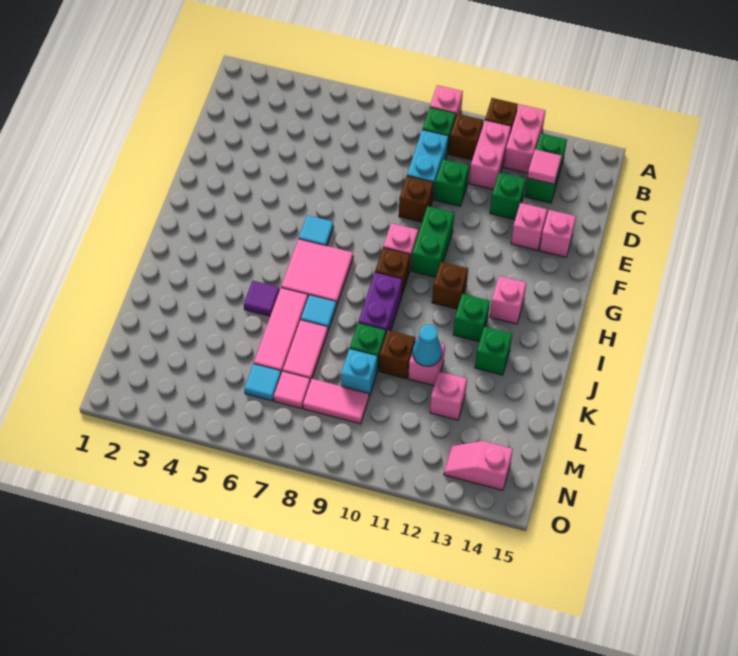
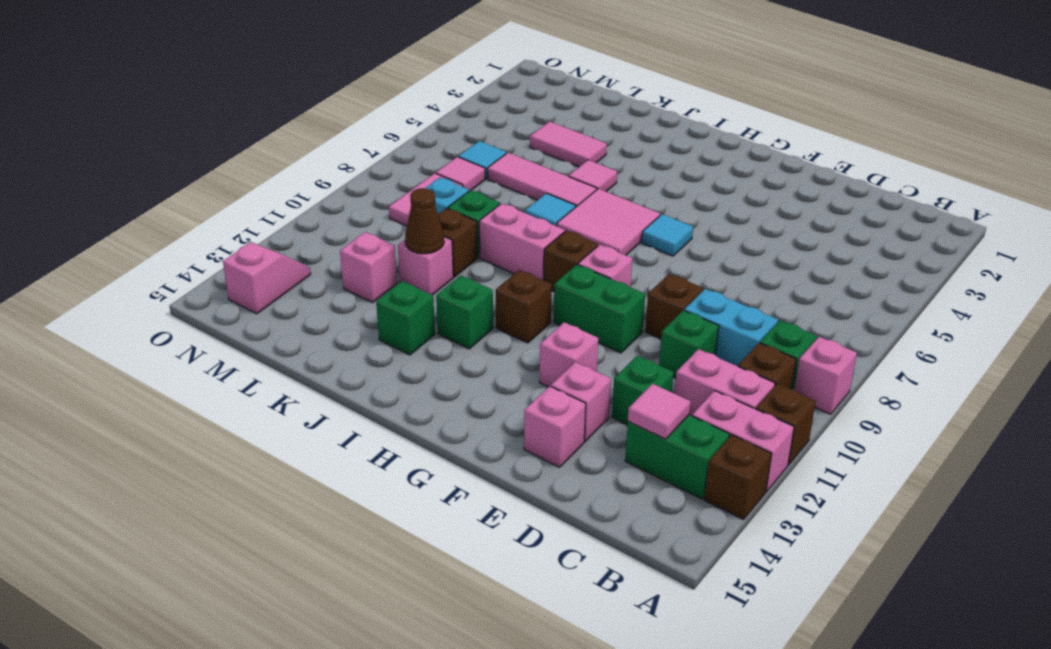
none -> brown 1x1 brick [704,435,771,519]
pink 1x1 brick [490,276,527,324] -> pink 1x1 brick moved to [540,322,598,387]
purple 1x2 brick [358,272,402,332] -> pink 1x2 brick [479,203,565,280]
purple 1x1 tile [244,281,280,316] -> pink 1x1 tile [569,160,617,191]
pink 1x2 tile [283,320,328,381] -> pink 1x2 tile moved to [530,122,607,167]
cyan 1x1 cone [413,325,442,366] -> brown 1x1 cone [405,188,444,254]

